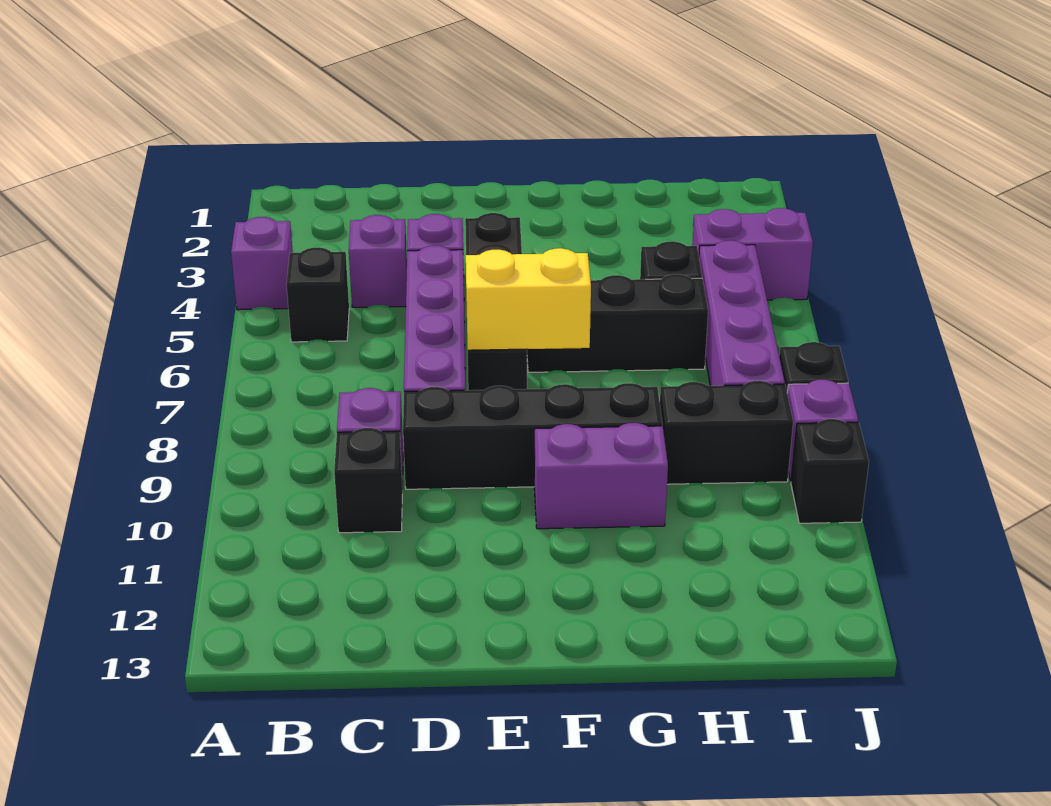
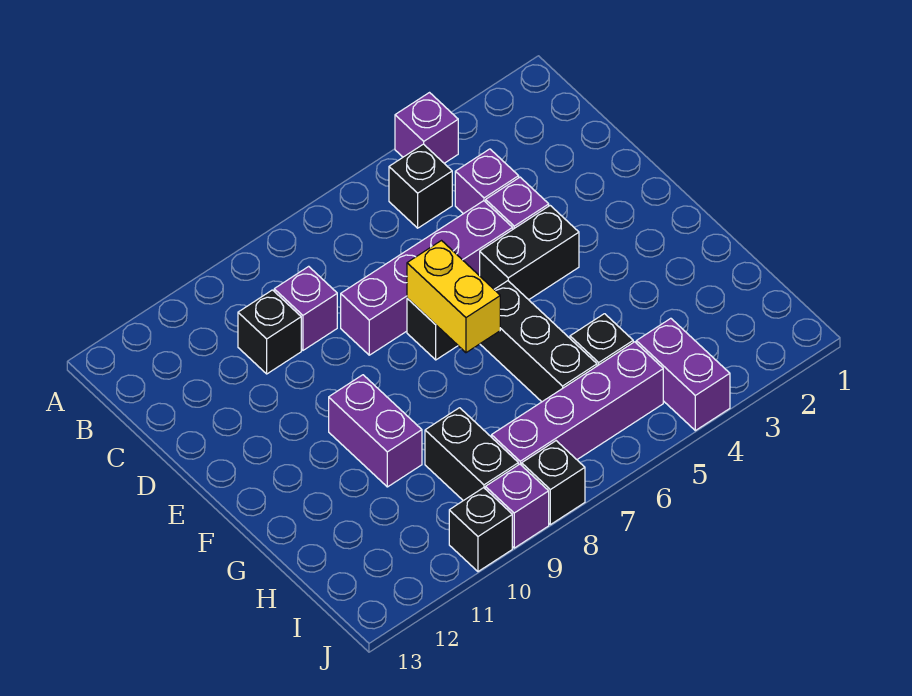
black 1x4 brick [403,383,662,489] -> none

